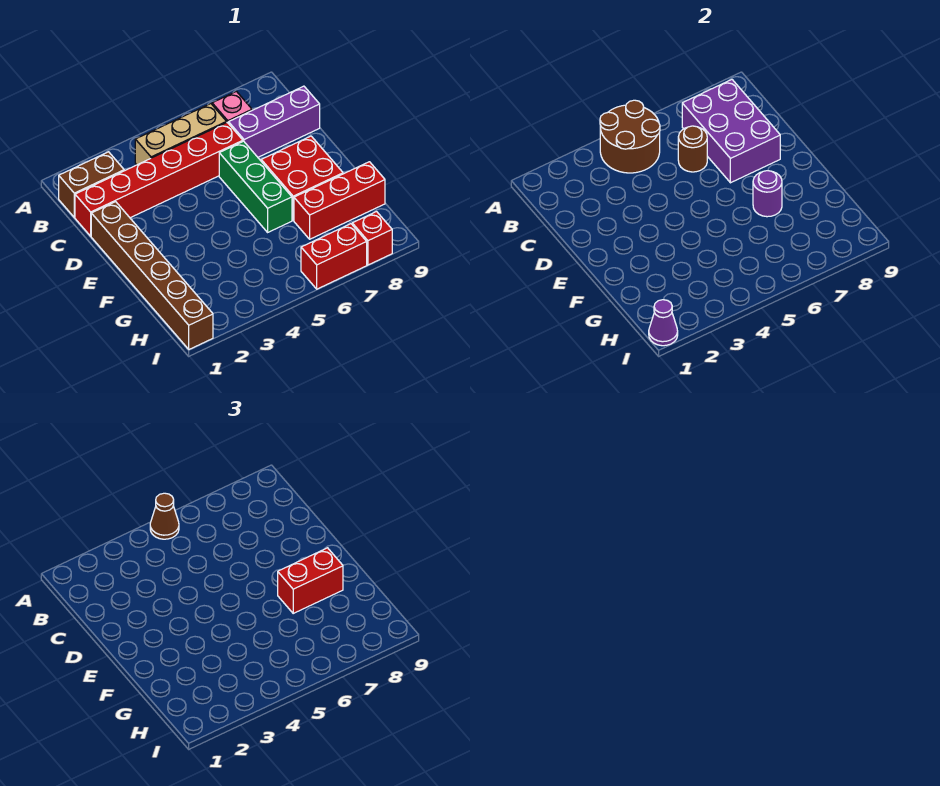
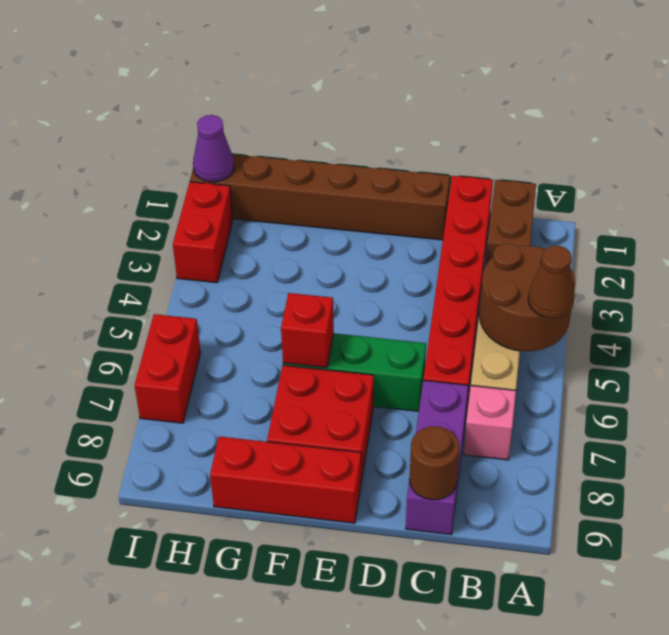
purple 2x3 brick [682,80,780,183] -> none
brown 1x1 round brick [678,126,707,172] -> brown 1x1 round brick moved to [410,426,459,500]
purple 1x1 round brick [753,171,782,217] -> none
red 1x2 brick [278,548,343,613] -> red 1x2 brick moved to [173,182,233,283]
red 1x3 brick [294,162,385,239] -> red 1x3 brick turned to [210,436,361,523]
red 1x1 brick [352,212,392,265] -> red 1x1 brick moved to [281,293,334,368]

